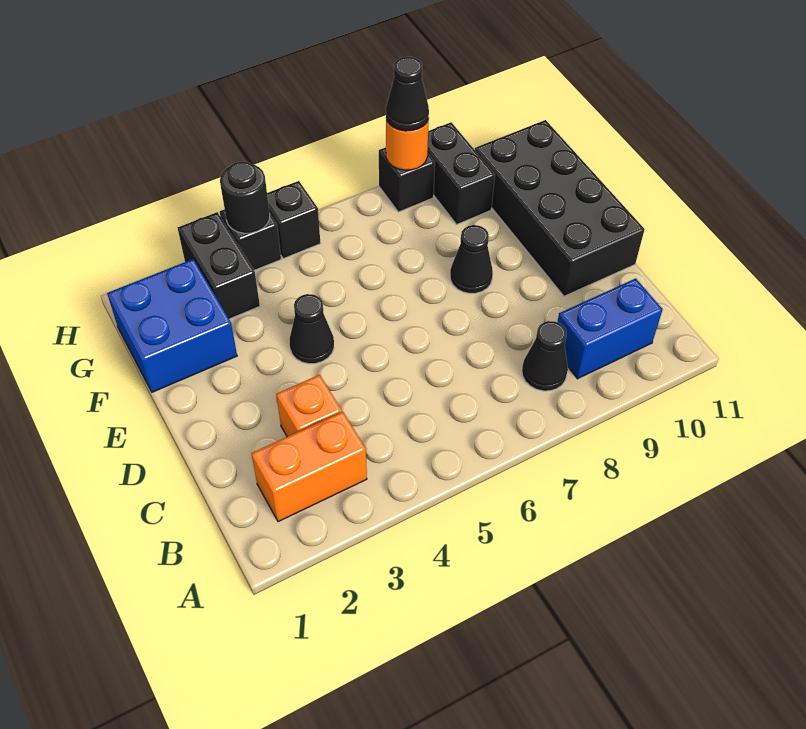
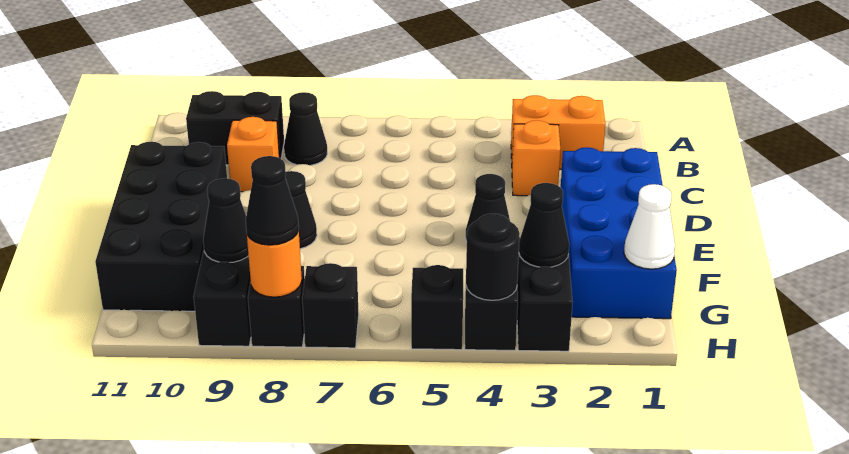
blue 1x2 brick [558,278,663,379] -> black 1x2 brick [186,91,284,165]
none -> orange 1x1 brick [227,117,279,192]
blue 2x2 brick [107,259,237,392] -> blue 2x4 brick [561,147,677,319]
none -> white 1x1 cone [624,184,675,269]
none -> black 1x1 cone [519,183,569,267]
none -> black 1x1 cone [203,178,249,263]
none -> black 1x1 brick [302,263,359,348]

